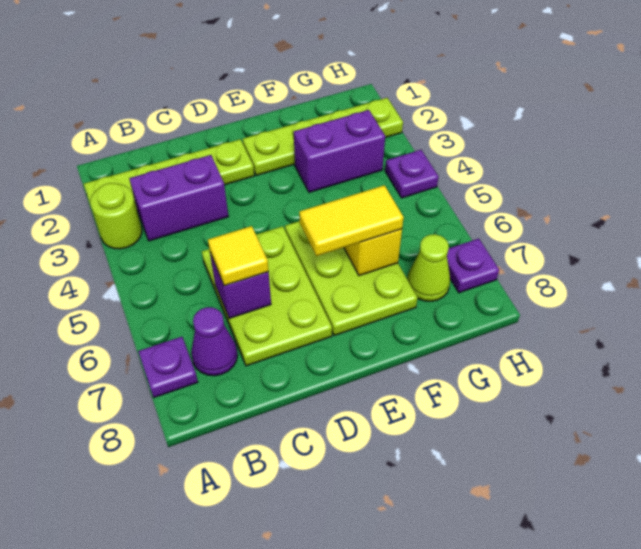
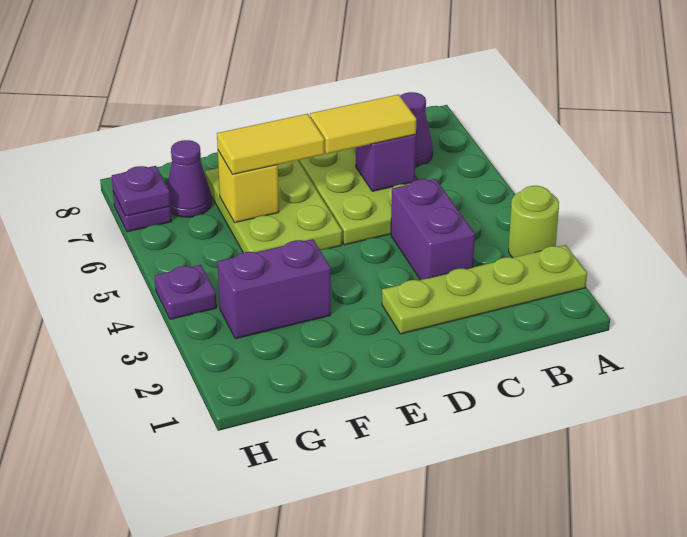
purple 1x1 plate [138,337,198,398] -> purple 1x1 plate moved to [112,166,170,216]
purple 1x2 brick [129,155,229,241] -> purple 1x2 brick turned to [391,179,475,280]
yellow 1x1 tile [208,226,269,286] -> yellow 1x2 tile [310,94,416,154]
lime 1x4 plate [243,98,403,176] -> none
lime 1x1 cone [407,234,450,301] -> purple 1x1 cone [167,140,212,217]

